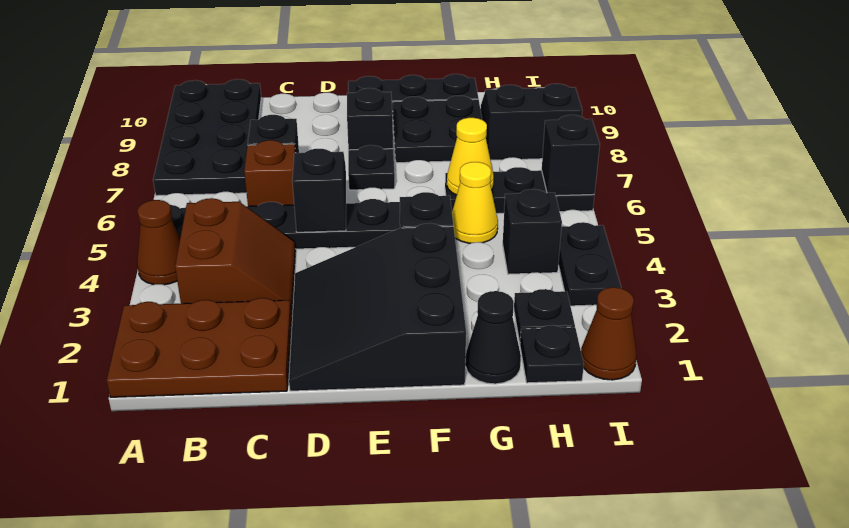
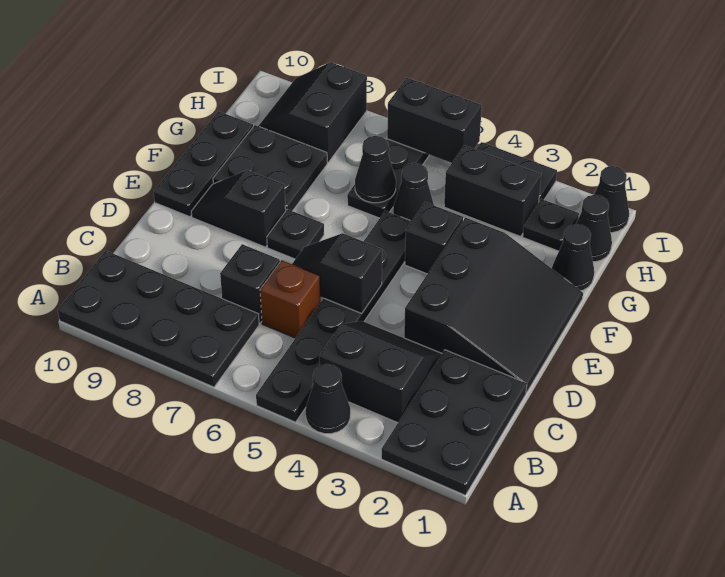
brown 2x3 plate [107,298,291,397] -> black 2x3 plate [381,350,527,495]
brown 1x1 cone [137,200,180,285] -> black 1x1 cone [306,364,350,434]
brown 2x2 slope [175,198,295,314] -> black 2x2 slope [319,321,442,423]
black 3x3 slope [289,223,466,391] -> black 3x3 slope turned to [404,218,583,392]
yellow 1x1 cone [452,162,498,243] -> black 1x1 cone [393,163,434,221]
yellow 1x1 cone [447,118,494,195] -> black 1x1 cone [355,136,396,203]
black 1x1 plate [520,325,584,383] -> black 1x1 cone [576,195,612,262]
black 1x1 brick [503,189,562,274] -> black 1x2 brick [444,145,541,236]
brown 1x1 cone [581,287,637,380] -> black 1x1 cone [594,166,629,233]
black 1x1 brick [542,115,600,196] -> black 1x2 brick [387,78,482,163]

